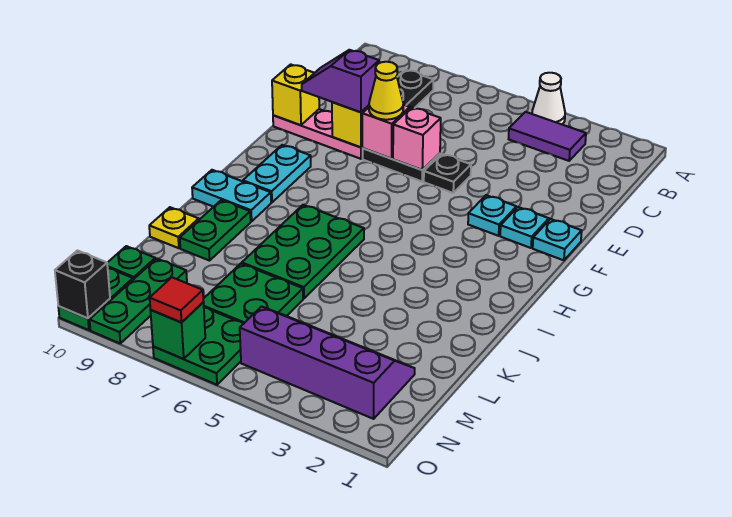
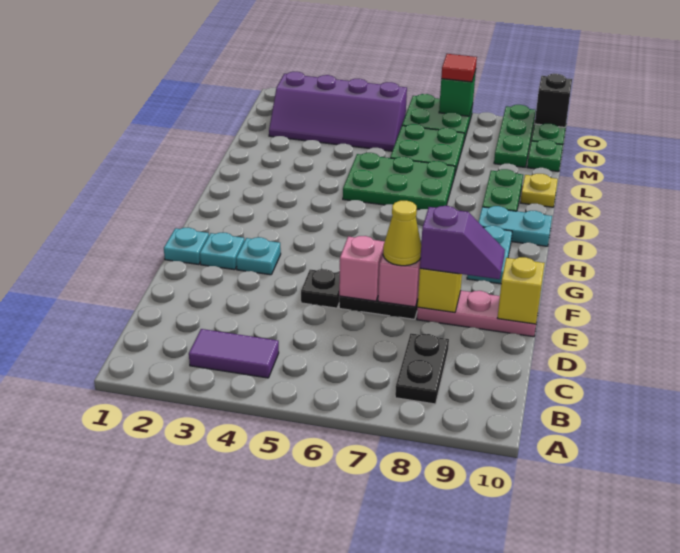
white 1x1 cone [532,73,565,124] -> none
green 2x3 plate [242,205,364,298] -> green 2x3 plate turned to [343,153,455,210]

